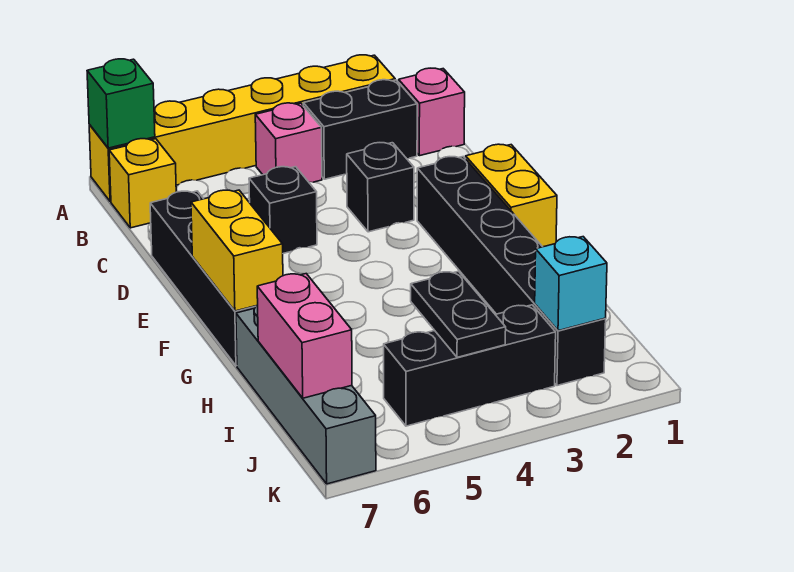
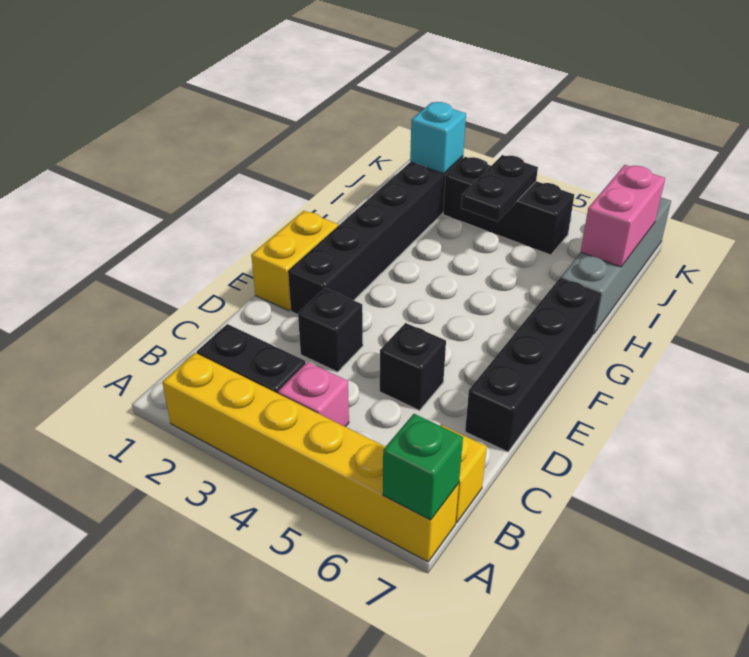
pink 1x1 brick [399,68,465,156] -> none
yellow 1x2 brick [191,190,283,311] -> none

